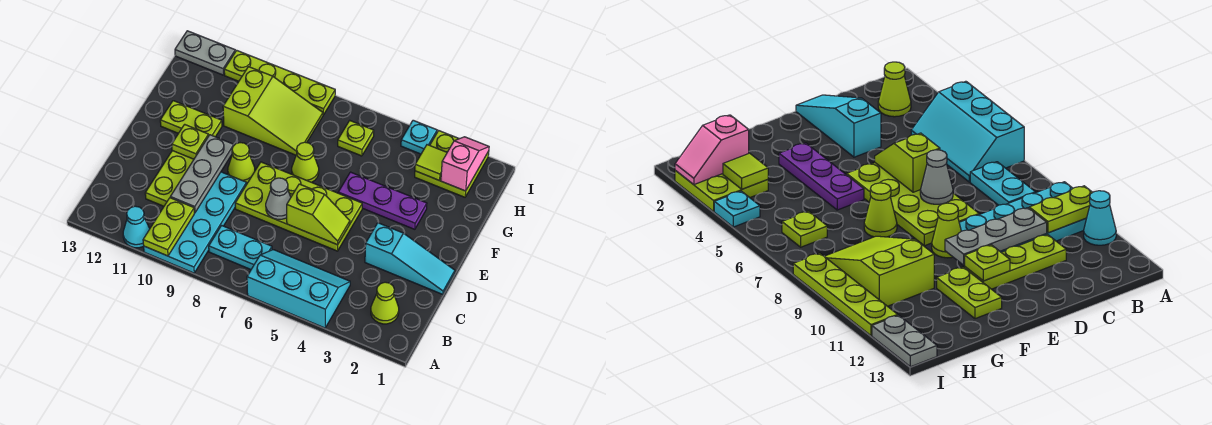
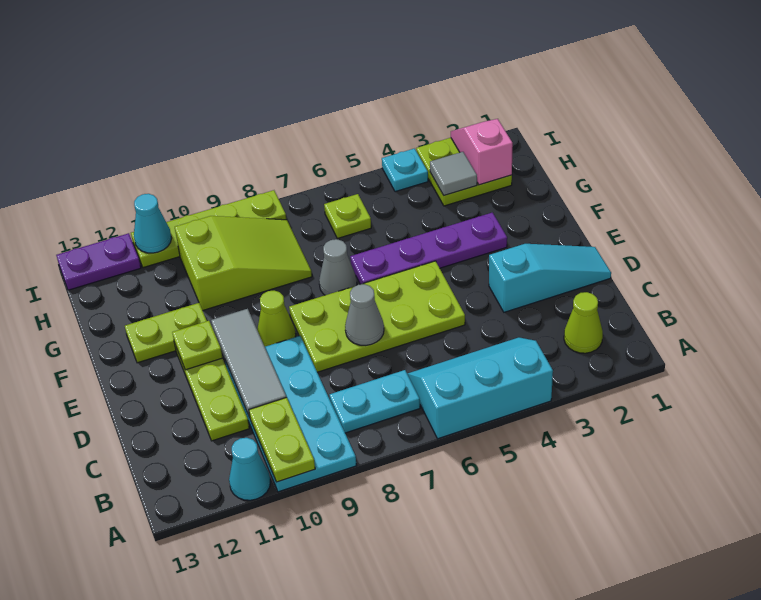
grey 1x3 plate [170,135,234,213] -> grey 1x3 tile [211,309,286,417]
lime 1x2 slope [287,184,350,245] -> none
purple 1x3 plate [338,172,427,229] -> purple 1x4 plate [350,213,507,284]
lime 1x1 cone [292,142,319,182] -> grey 1x1 cone [319,239,357,295]
lime 1x1 tile [415,145,447,181] -> grey 1x1 tile [430,152,477,195]
none -> cyan 1x1 cone [134,194,172,253]
grey 1x2 plate [175,31,235,75] -> purple 1x2 plate [56,233,141,290]

